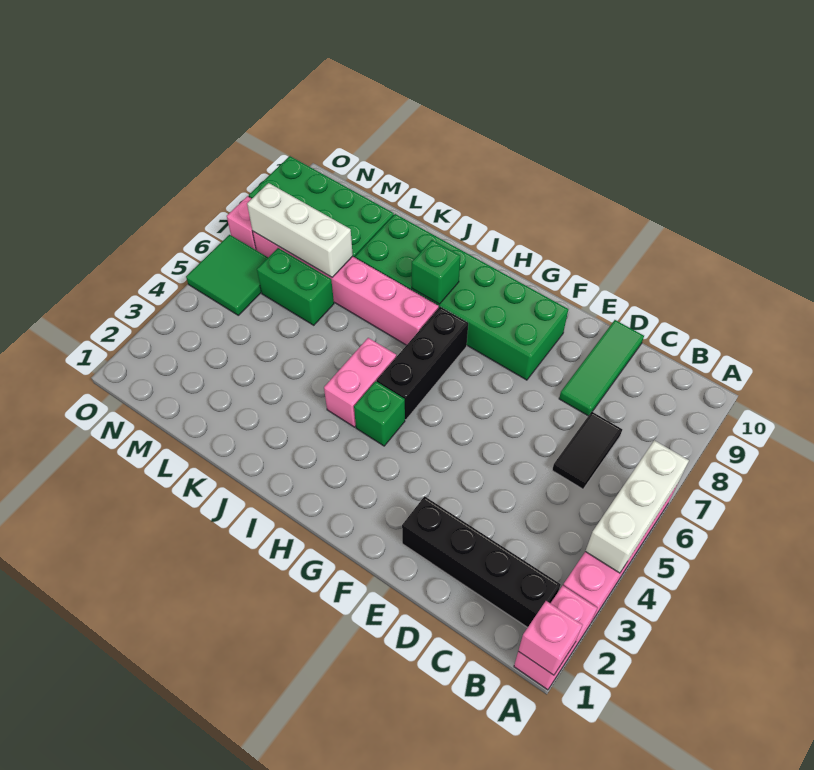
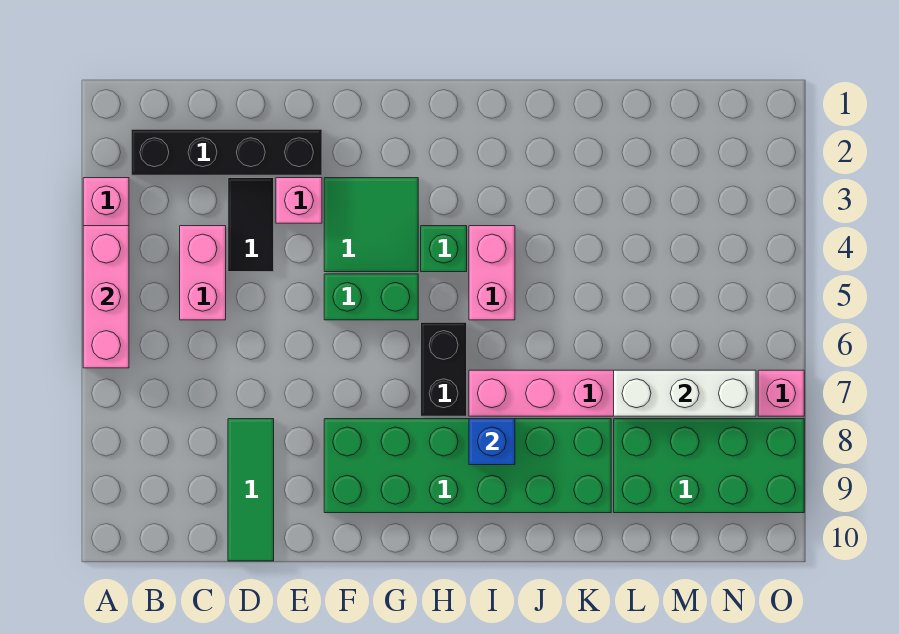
pink 1x2 brick [514,586,597,690] -> pink 1x2 brick moved to [180,226,226,320]
pink 1x1 brick [518,601,582,675] -> pink 1x1 brick moved to [276,178,322,223]
white 1x3 brick [585,440,689,573] -> pink 1x3 brick [83,226,129,368]
black 1x2 tile [552,412,622,489] -> black 1x2 tile moved to [228,178,274,272]
black 1x3 brick [377,307,468,420] -> black 1x2 brick [421,322,467,416]
green 1x1 brick [412,240,460,304] -> blue 1x1 brick [469,419,515,465]
green 1x2 brick [257,248,334,325] -> green 1x2 brick moved to [324,274,418,320]
green 2x2 tile [186,235,268,315] -> green 2x2 tile moved to [324,178,418,272]

